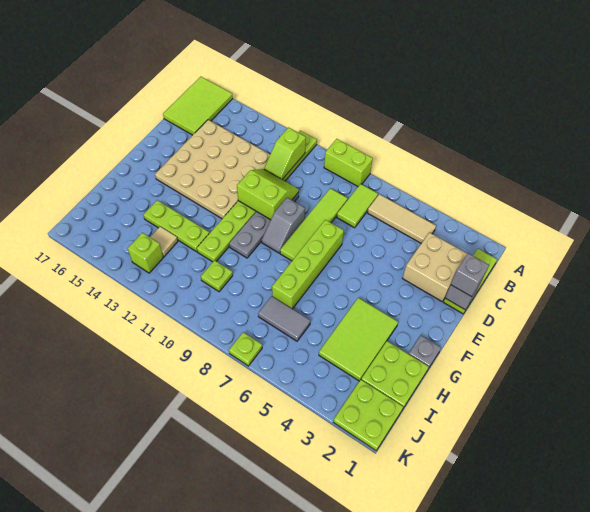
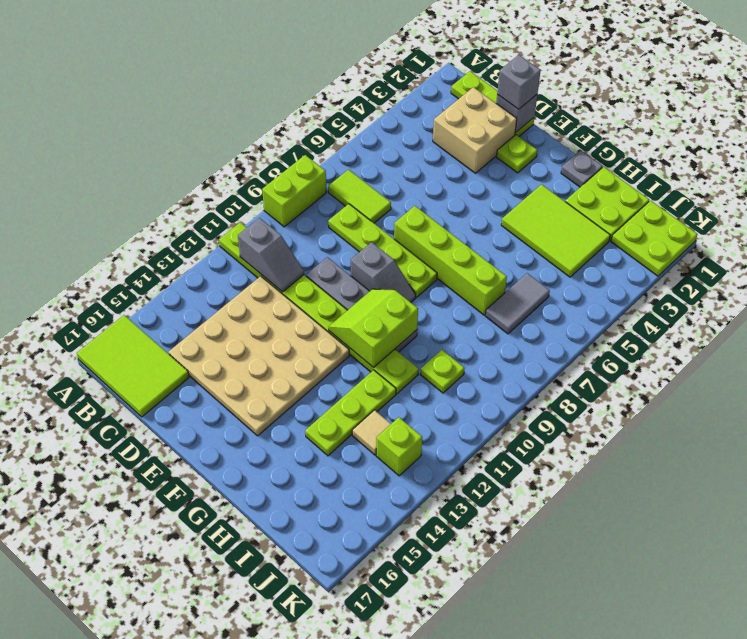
tan 1x3 tile [367,194,436,243] -> none
lime 1x2 slope [264,127,306,179] -> grey 1x2 slope [238,218,304,292]
lime 1x4 tile [280,188,348,261] -> lime 1x4 plate [328,204,437,297]
lime 2x2 slope [237,169,299,220] -> lime 2x2 slope moved to [328,289,418,368]
lime 1x1 plate [229,332,262,366] -> lime 1x1 plate moved to [497,135,537,173]

